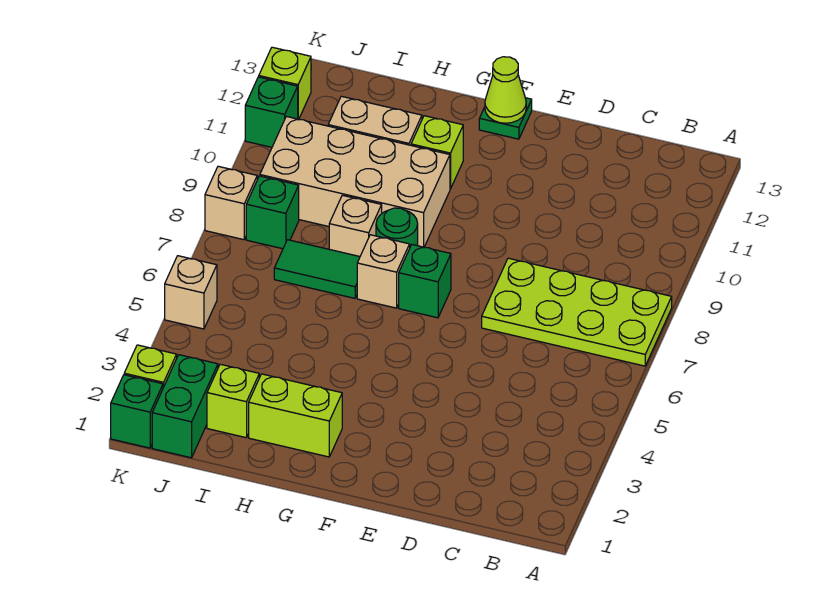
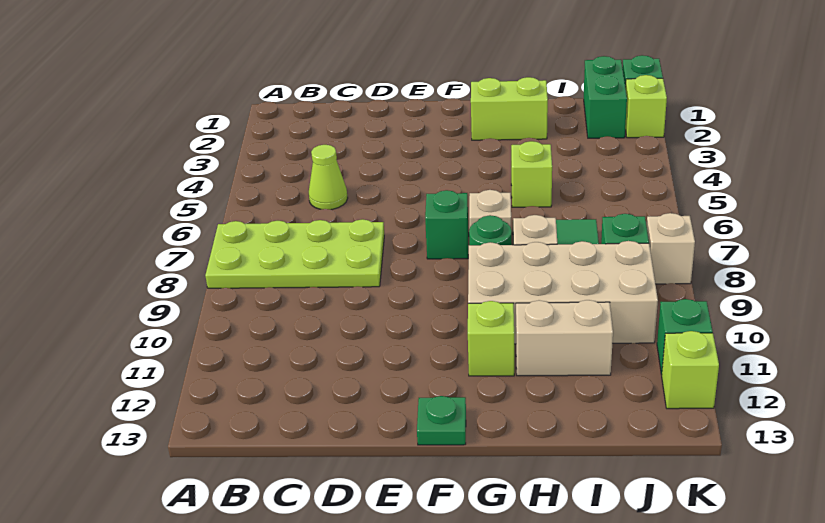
lime 1x1 cone [485,57,526,123] -> lime 1x1 cone moved to [309,145,348,210]
lime 1x1 brick [207,364,259,438] -> lime 1x1 brick moved to [511,141,552,207]
tan 1x1 brick [165,256,217,329] -> none

